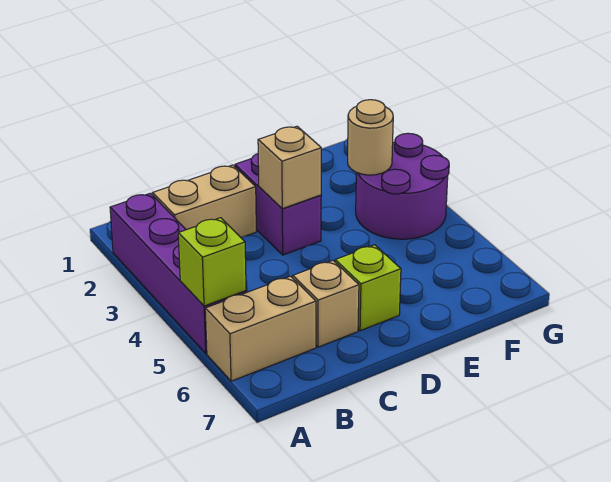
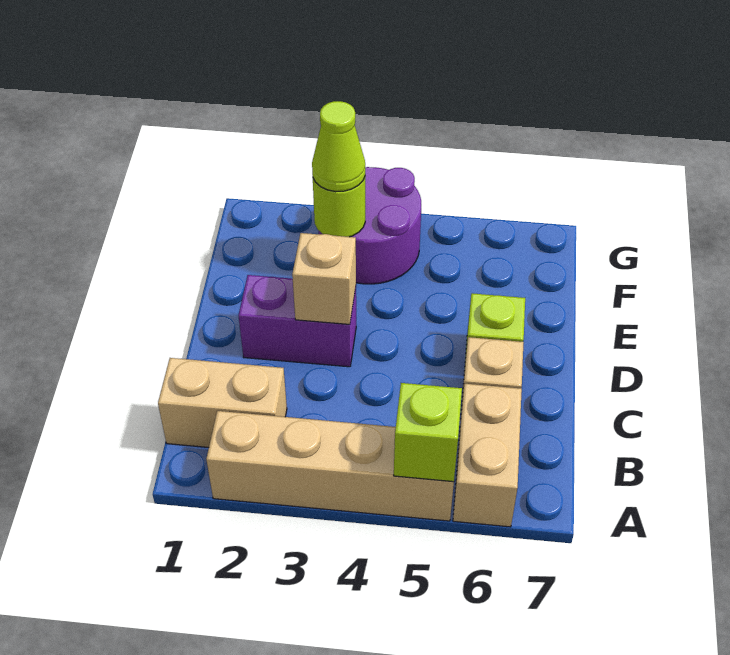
purple 1x4 brick [110,193,246,354] -> tan 1x4 brick [206,411,454,521]
tan 1x2 brick [153,165,256,237] -> tan 1x2 brick turned to [158,358,287,448]
tan 1x1 round brick [348,100,393,175] -> lime 1x1 round brick [313,177,365,237]
none -> lime 1x1 cone [312,101,365,192]

